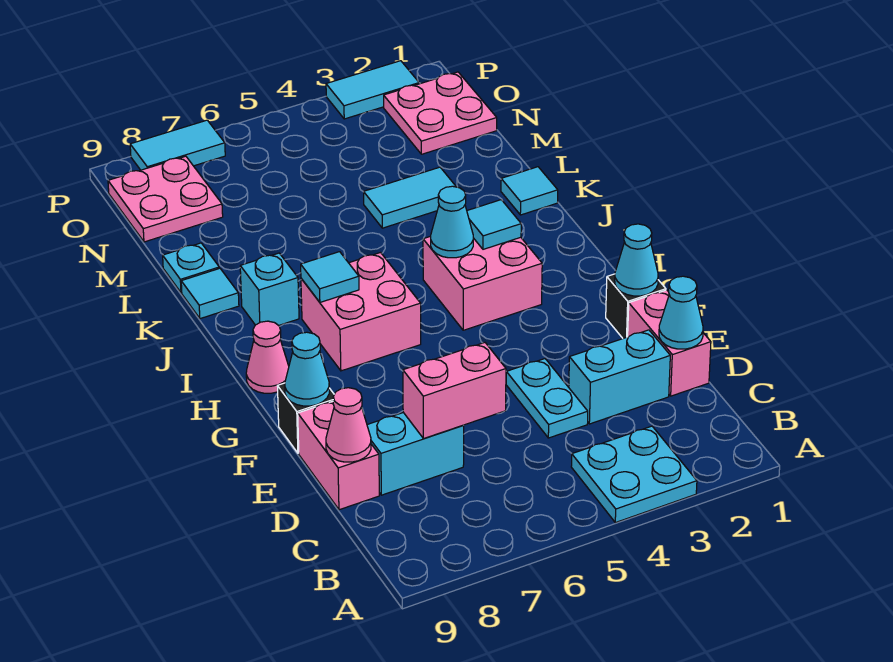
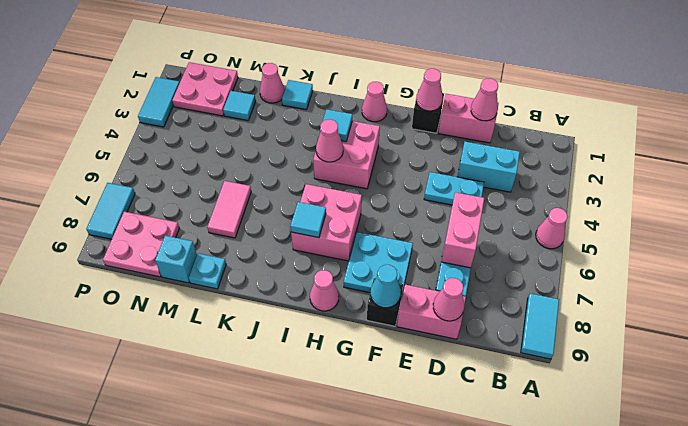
cyan 2x2 plate [571,426,697,523] -> cyan 2x2 plate moved to [344,232,413,294]
none -> pink 1x1 cone [536,208,568,249]
cyan 1x1 cone [659,276,703,349] -> pink 1x1 cone [471,79,498,121]
cyan 1x2 brick [569,330,670,424] -> cyan 1x2 brick turned to [457,142,520,192]
cyan 1x1 cone [615,224,658,296] -> pink 1x1 cone [416,69,443,111]
none -> pink 1x1 cone [362,82,387,122]
cyan 1x1 cone [431,186,473,258] -> pink 1x1 cone [316,119,343,162]
cyan 1x1 brick [240,253,299,325] -> cyan 1x1 brick moved to [155,236,197,283]
cyan 1x1 tile [181,268,239,319] -> cyan 1x1 tile moved to [223,91,256,121]
none -> pink 1x1 cone [260,63,285,103]
cyan 1x2 tile [364,167,456,228] -> cyan 1x2 tile moved to [521,294,559,359]
none -> pink 1x2 tile [207,181,251,238]

